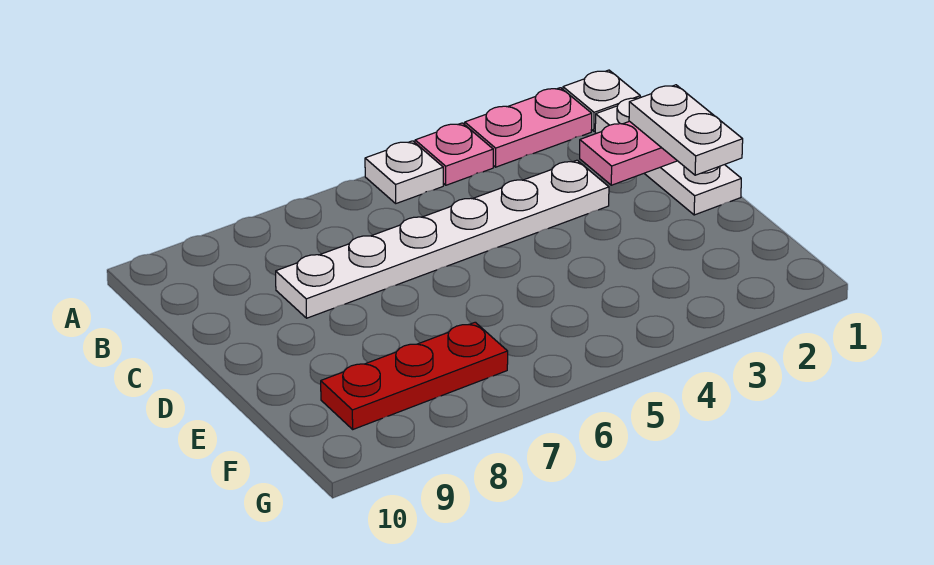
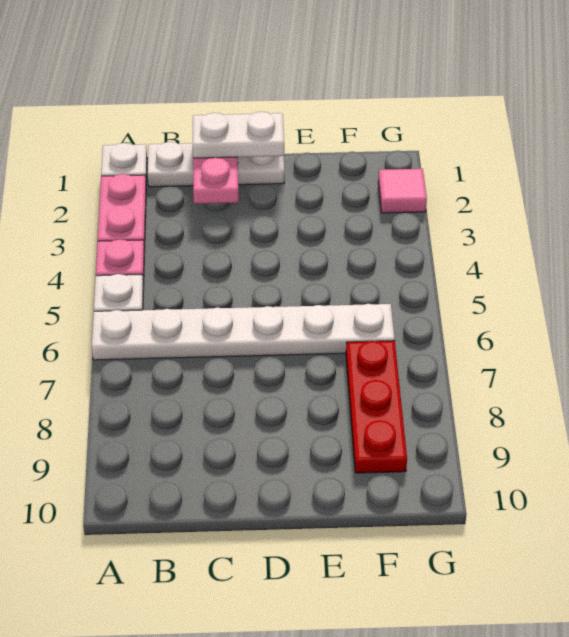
white 1x6 plate [276,160,609,318] -> white 1x6 plate turned to [92,304,395,360]
none -> pink 1x1 tile [378,169,427,213]

